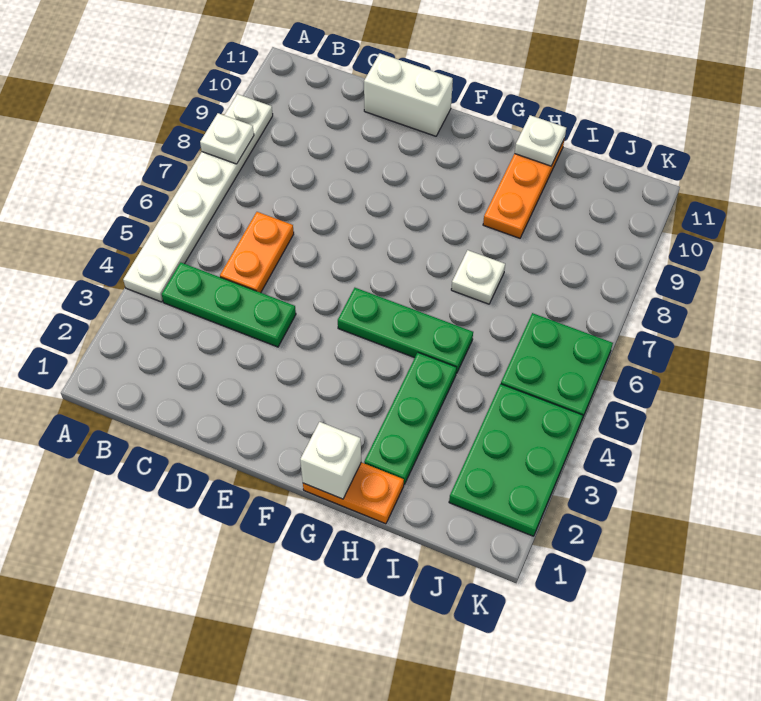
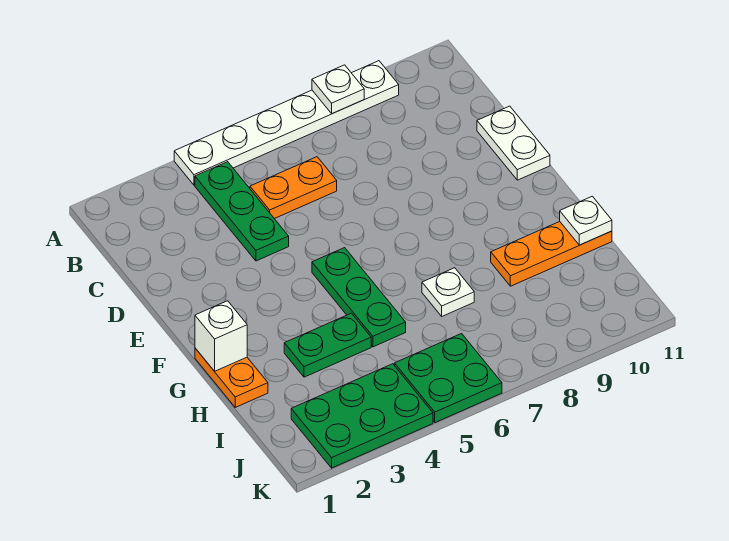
white 1x2 brick [364,54,453,136] -> white 1x2 plate [477,106,550,180]
green 1x3 plate [364,353,457,484] -> green 1x2 plate [284,313,371,377]

